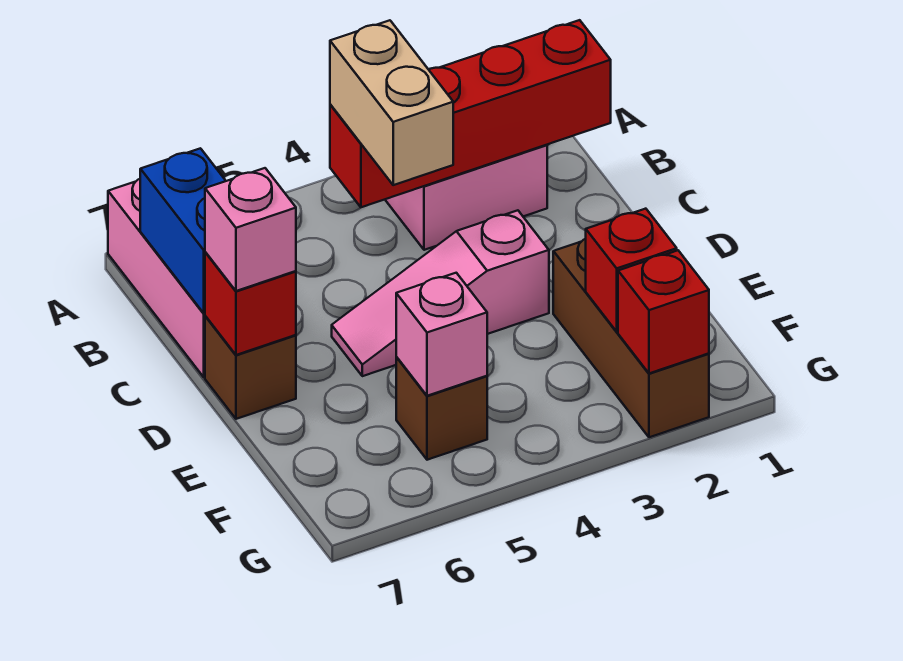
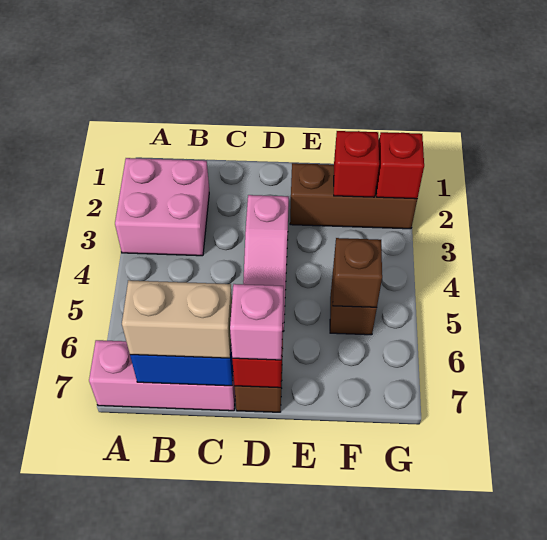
red 1x4 brick [330,20,611,207] -> none
tan 1x2 brick [330,20,453,185] -> tan 1x2 brick moved to [122,280,232,358]
pink 1x1 brick [396,273,487,396] -> brown 1x1 brick [333,238,382,307]

